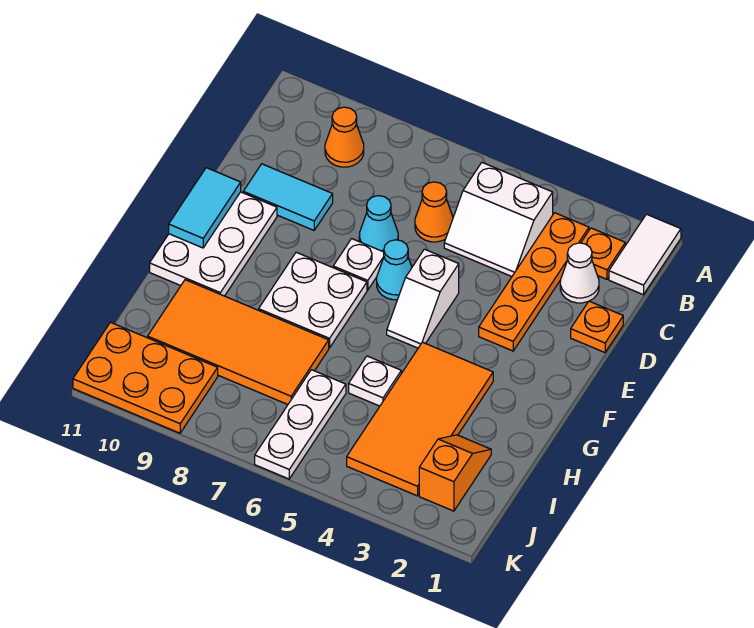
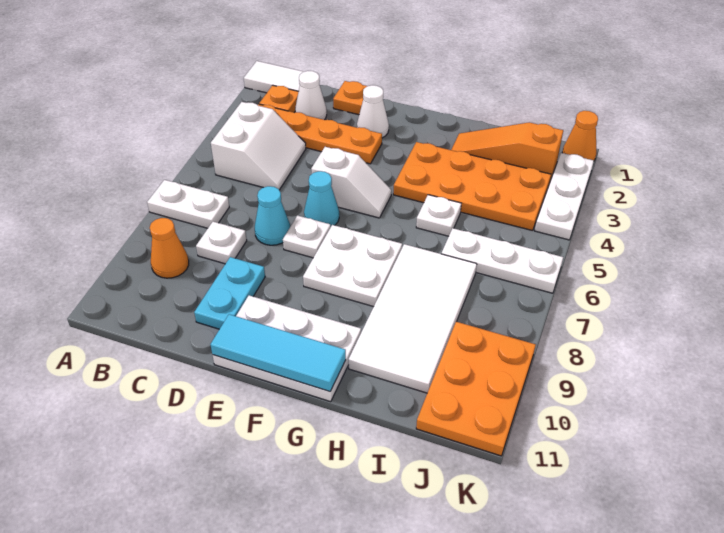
none -> white 1x2 plate [147,180,229,228]
orange 1x1 cone [415,182,453,242] -> orange 1x1 cone moved to [562,111,598,160]
none -> white 1x1 plate [196,222,247,264]
cyan 1x2 tile [243,164,333,230] -> cyan 1x2 plate [194,257,265,329]
none -> white 1x1 cone [357,85,389,138]
cyan 1x2 tile [169,168,241,248] -> cyan 1x3 tile [210,314,346,391]
orange 2x4 tile [347,342,493,496] -> orange 2x4 plate [393,142,551,231]
orange 2x4 tile [148,280,329,404] -> white 2x4 tile [349,244,477,393]
orange 1x2 slope [419,435,491,511] -> orange 1x3 slope [451,122,563,181]
none -> white 1x3 plate [535,153,594,240]

